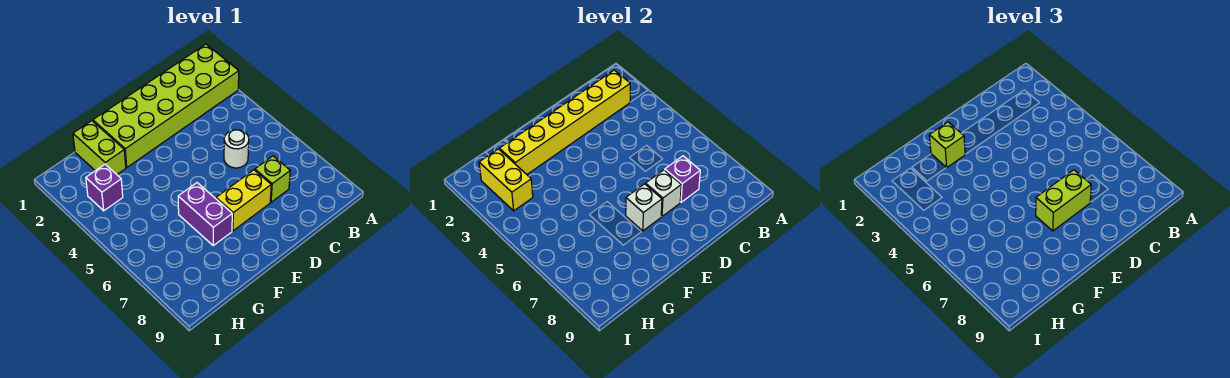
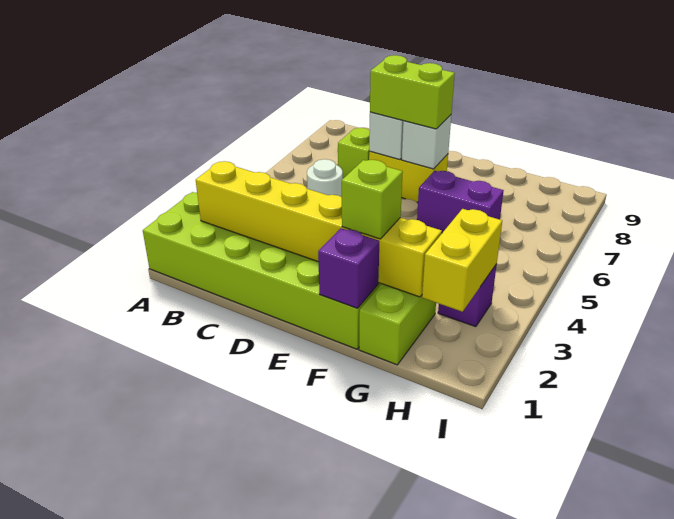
purple 1x1 brick [665,156,700,202] -> purple 1x1 brick moved to [318,228,379,308]
purple 1x2 brick [178,183,232,245] -> purple 1x2 brick turned to [417,171,504,233]

